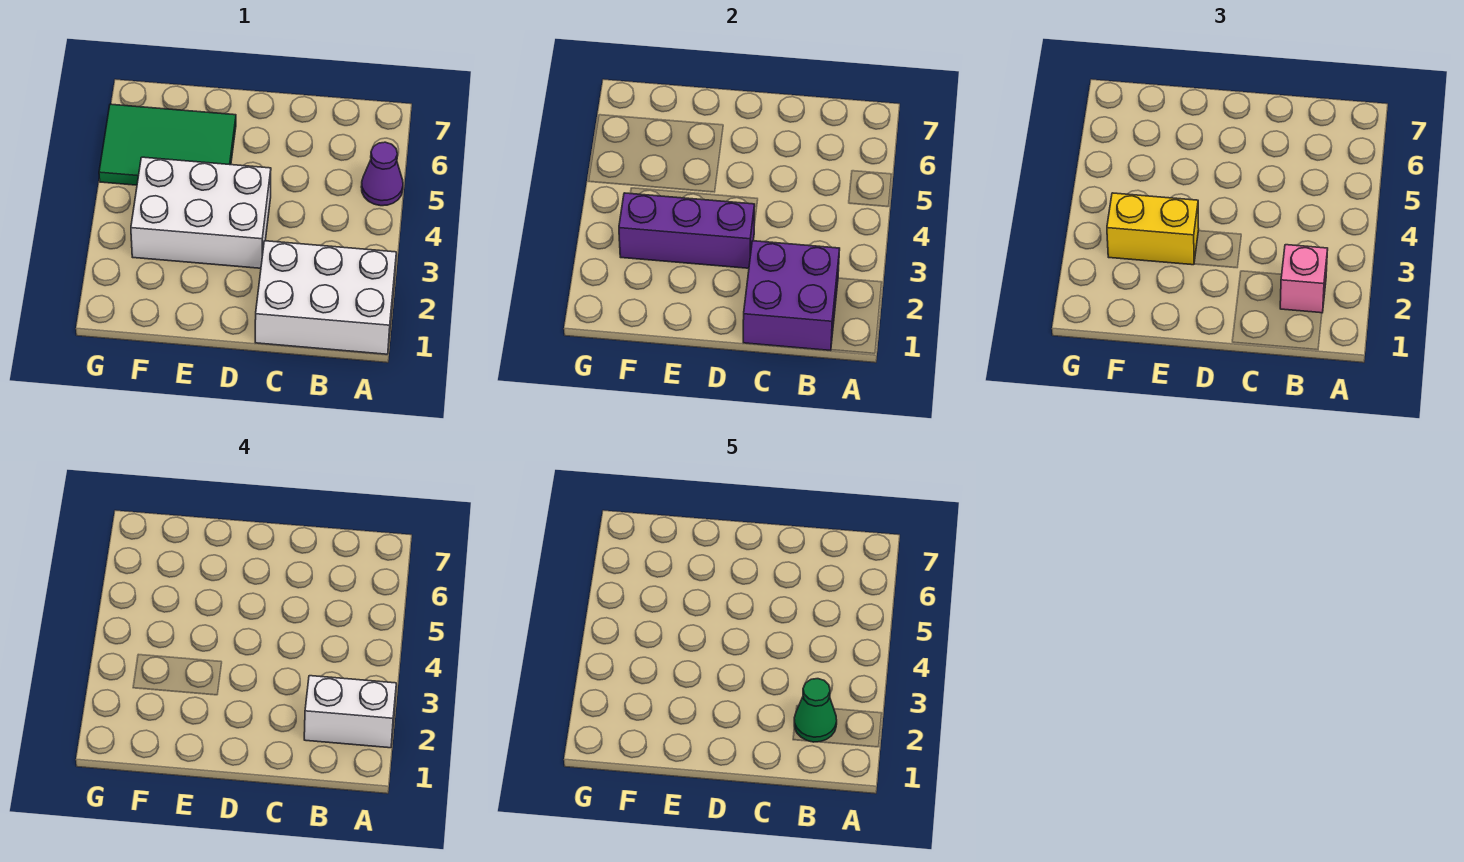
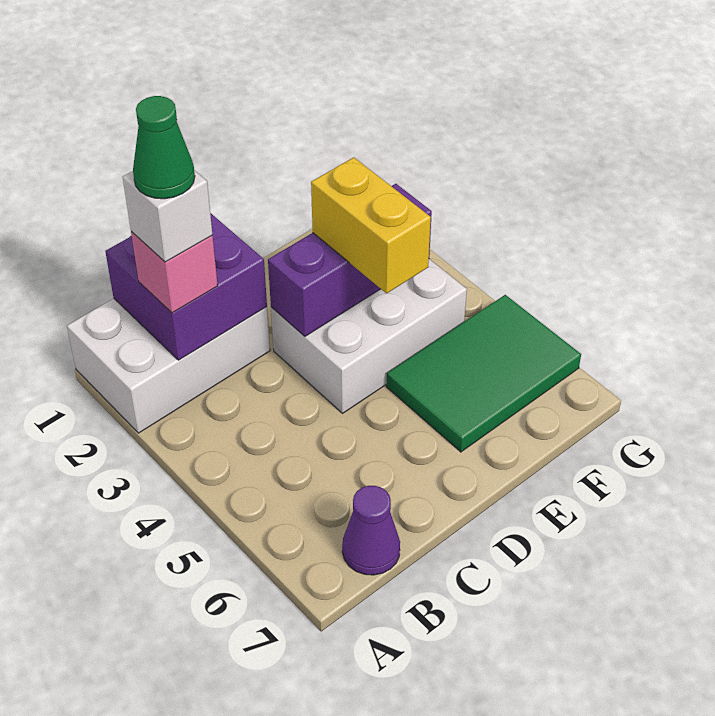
white 1x2 brick [304,676,396,748] -> white 1x1 brick [123,170,212,262]
purple 1x1 cone [361,142,403,206] -> purple 1x1 cone moved to [342,486,400,575]
yellow 1x2 brick [1107,193,1199,265] -> yellow 1x2 brick turned to [311,157,431,293]

